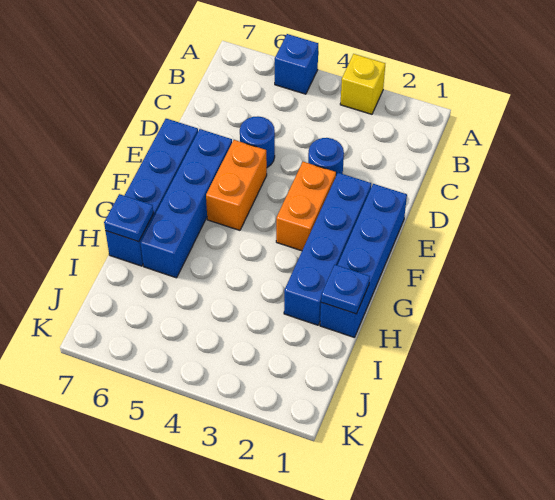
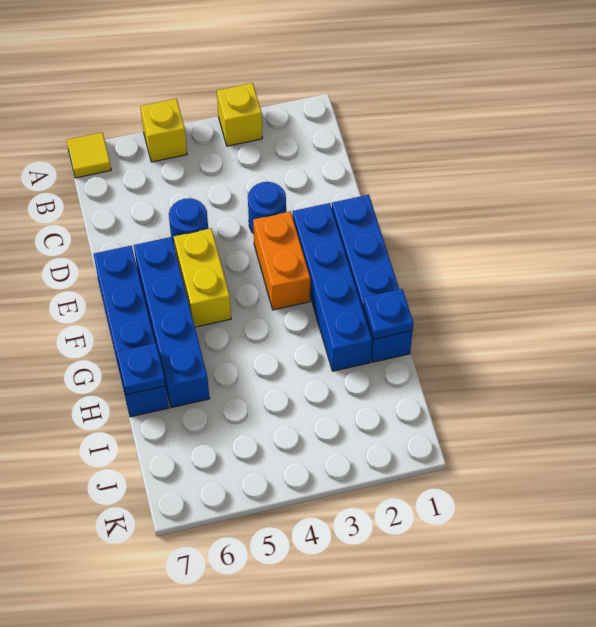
blue 1x1 brick [275,34,318,94] -> yellow 1x1 brick [140,99,187,162]
none -> yellow 1x1 tile [67,132,111,178]
orange 1x2 brick [206,140,267,230] -> yellow 1x2 brick [174,229,231,327]

